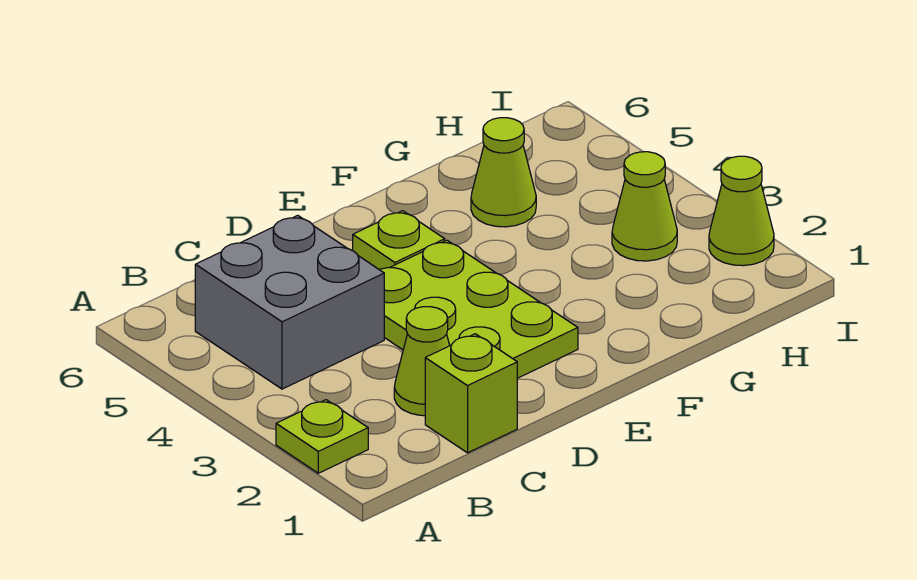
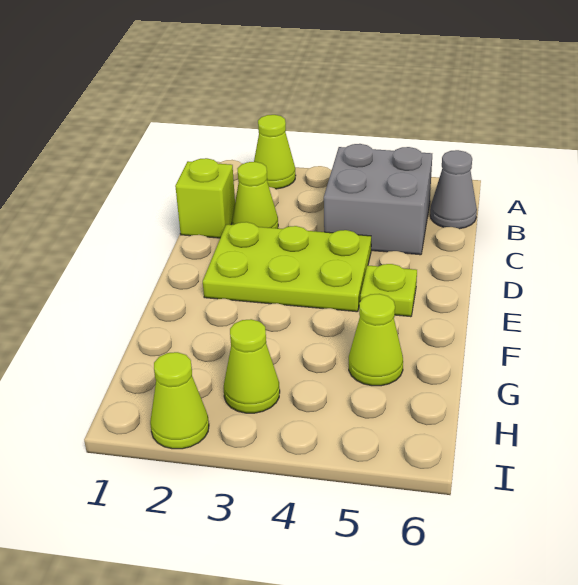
lime 1x1 plate [276,400,368,473] -> lime 1x1 cone [254,115,296,189]
none -> grey 1x1 cone [430,150,477,229]

